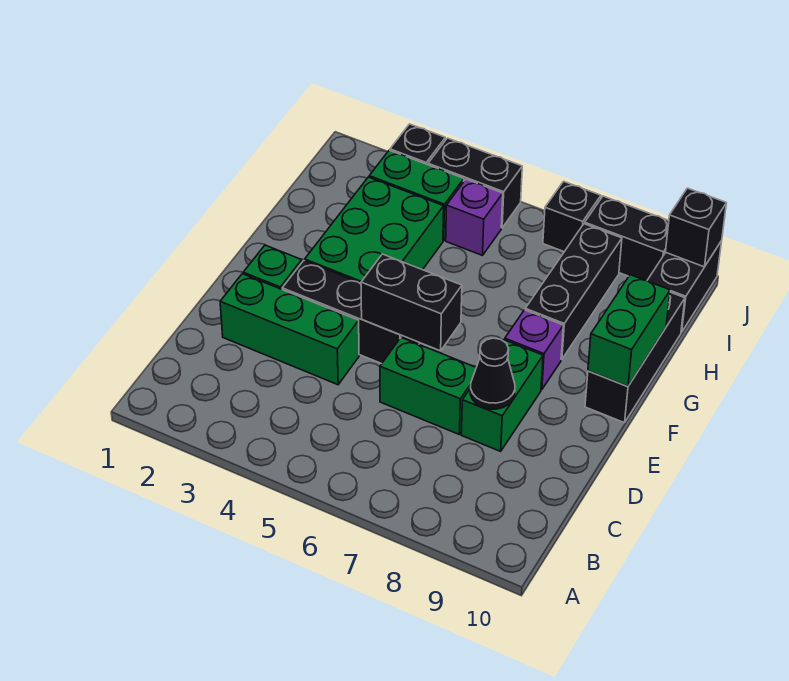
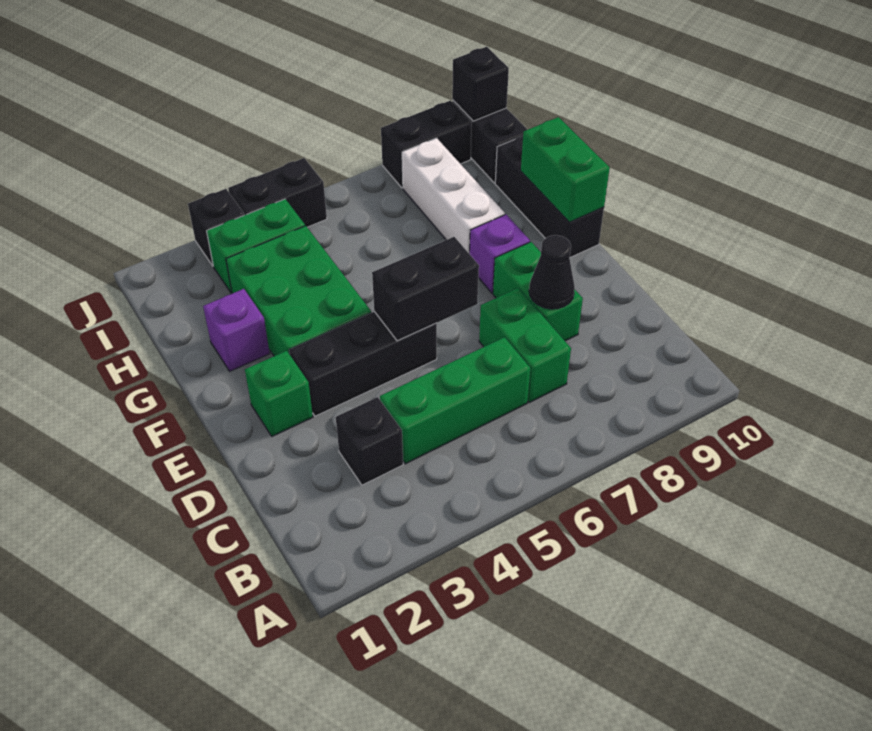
green 1x3 brick [220,274,359,385] -> green 1x3 brick moved to [380,337,530,464]
green 1x2 brick [380,338,476,434] -> green 1x2 brick turned to [479,288,571,402]
black 1x3 brick [525,224,622,360] -> white 1x3 brick [402,138,505,254]
purple 1x1 brick [446,179,503,256] -> purple 1x1 brick moved to [203,289,270,371]
black 1x1 brick [543,181,601,252] -> black 1x1 brick moved to [336,397,403,485]

